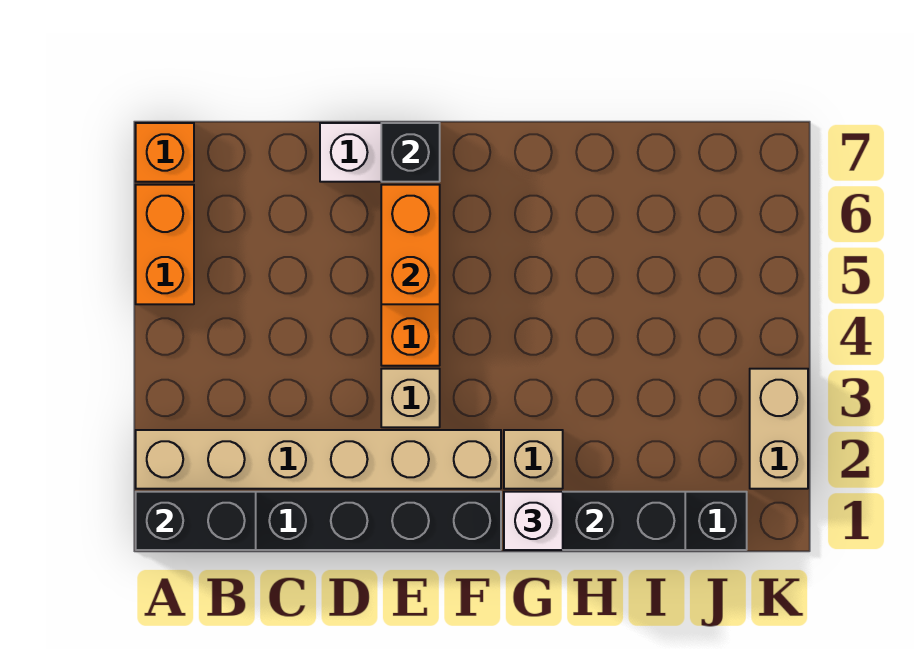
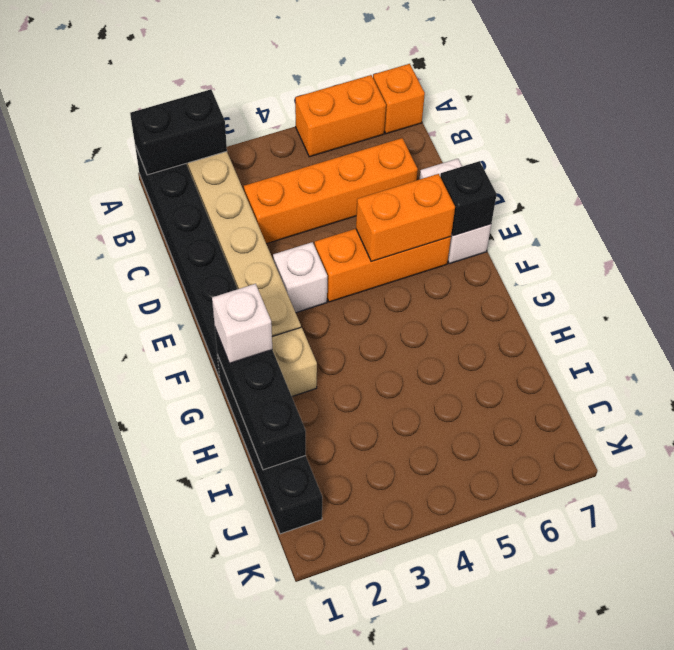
black 1x2 brick [136,492,256,550] -> black 1x2 brick turned to [130,89,227,175]
none -> orange 1x4 brick [244,138,418,244]
tan 1x1 brick [381,369,440,427] -> white 1x1 brick [273,242,327,313]
tan 1x2 brick [750,369,808,489] -> none

